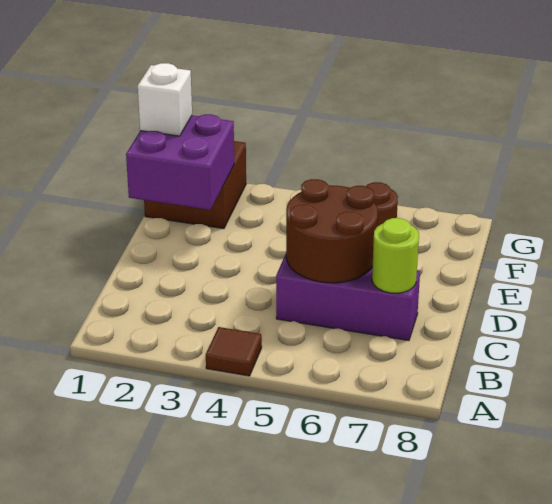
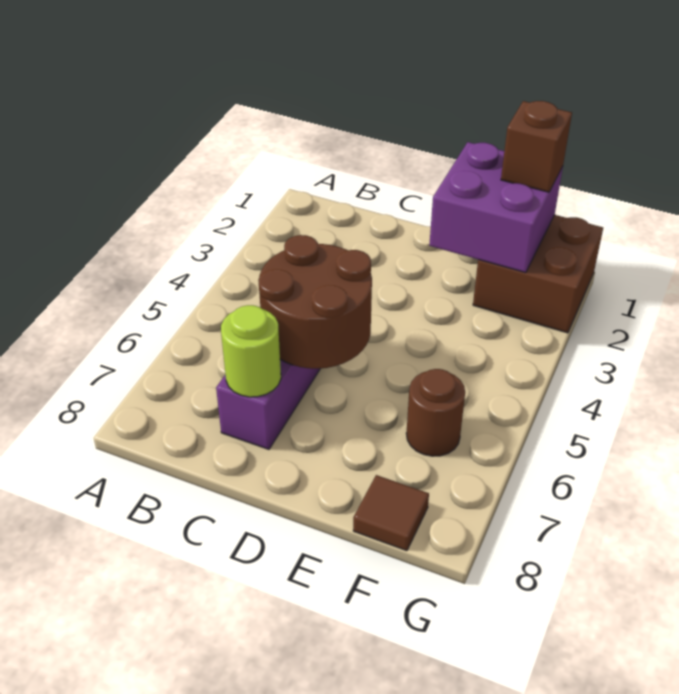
brown 1x1 tile [206,327,262,376] -> brown 1x1 tile moved to [353,475,429,551]
white 1x1 brick [138,63,192,136] -> brown 1x1 brick [501,101,572,192]

